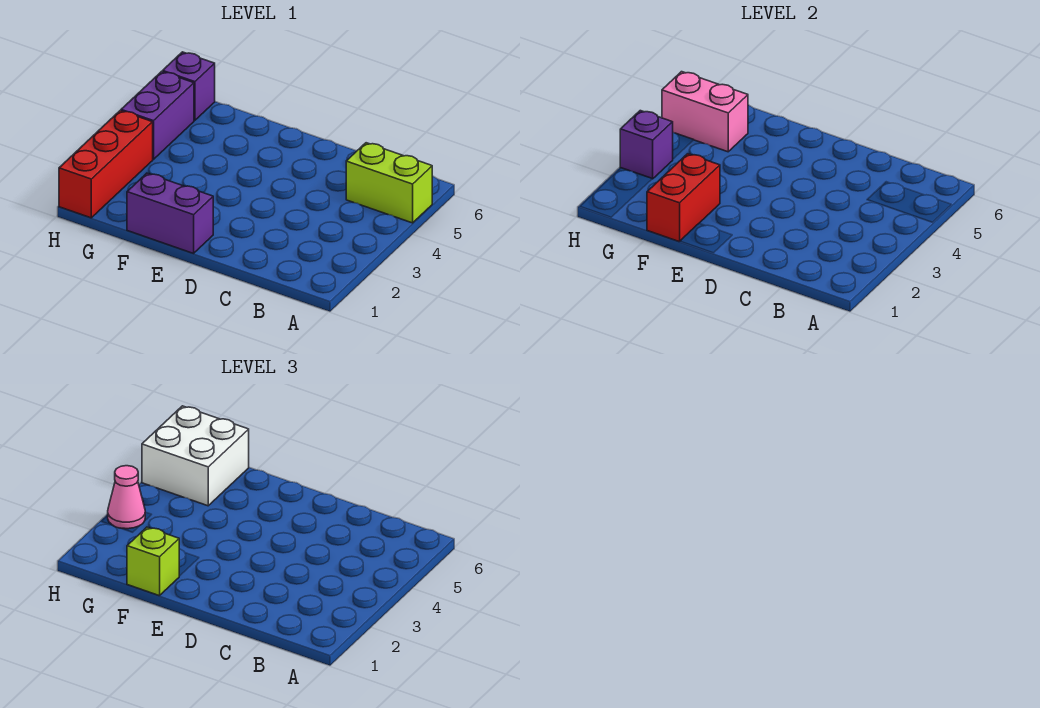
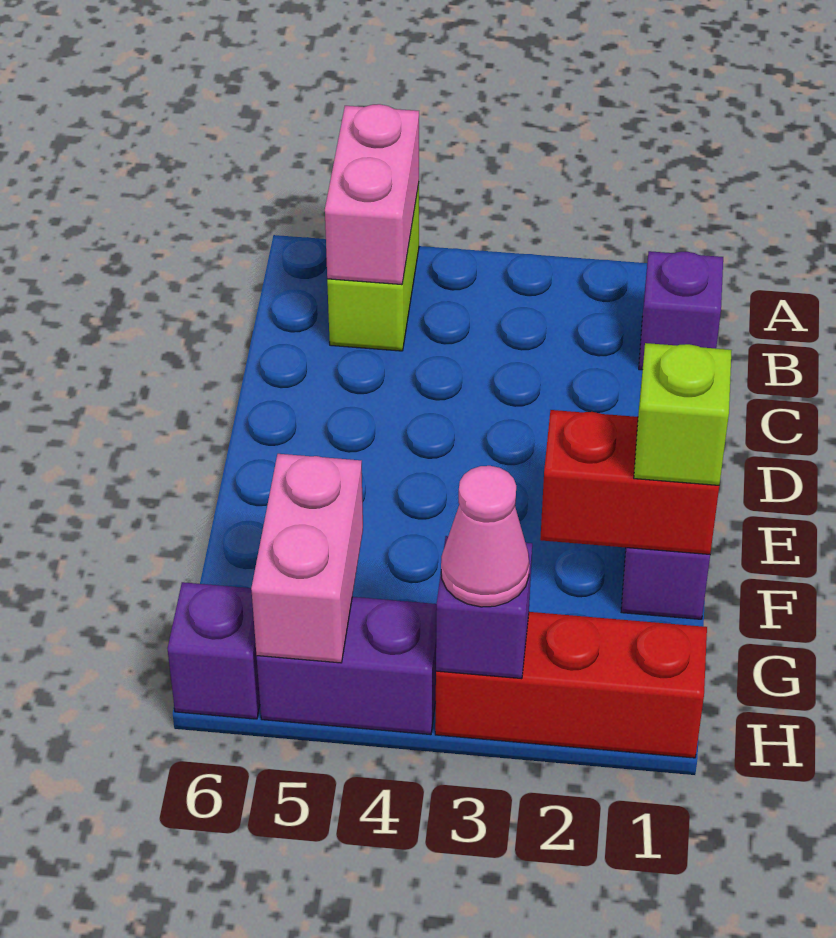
none -> pink 1x2 brick [325,104,419,285]
none -> purple 1x1 brick [639,251,723,370]
white 2x2 brick [142,406,249,506] -> none

